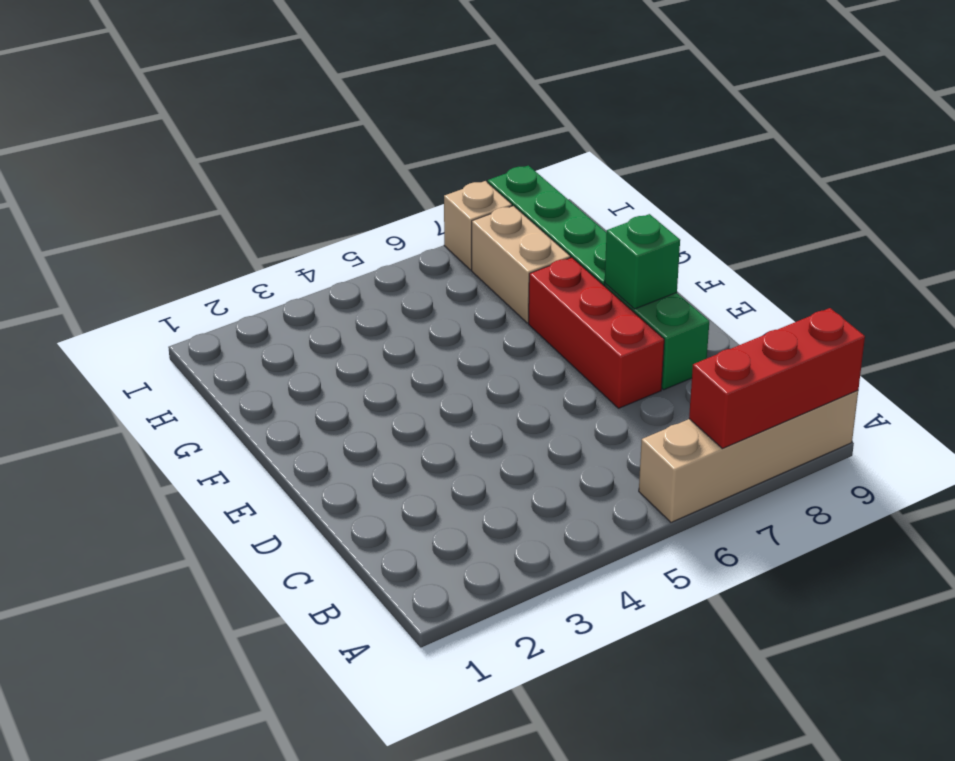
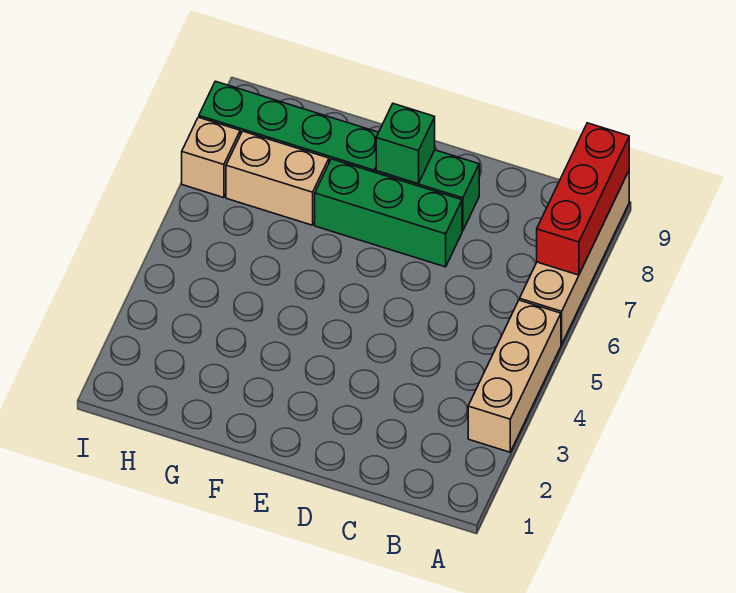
none -> tan 1x3 brick [468,300,561,452]
red 1x3 brick [529,257,664,408] -> green 1x3 brick [315,159,462,267]

